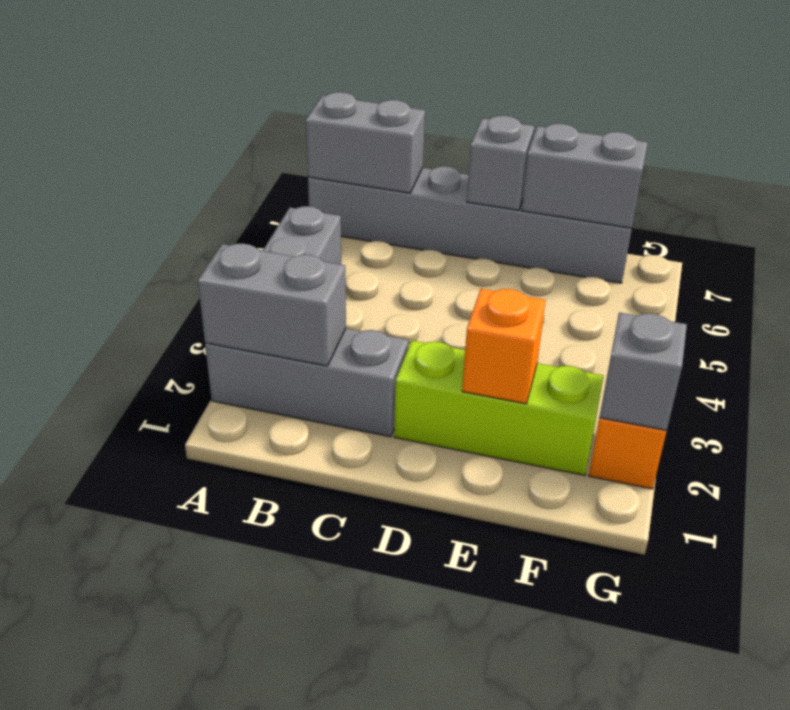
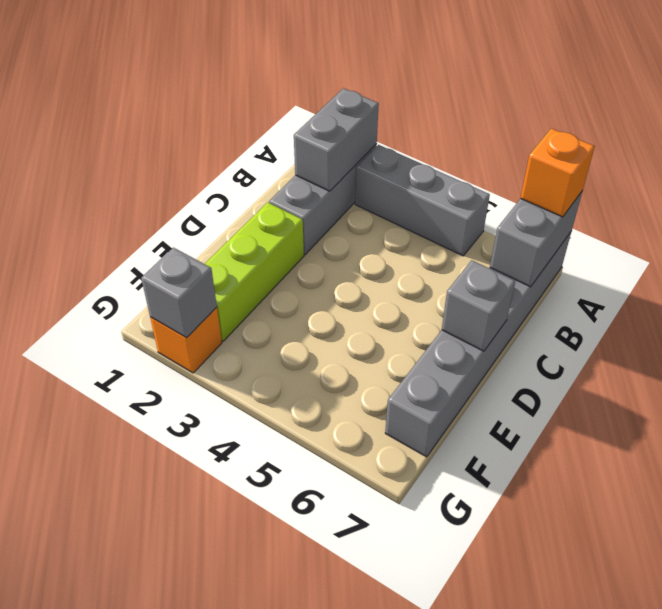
orange 1x1 brick [462,289,546,404] -> orange 1x1 brick moved to [521,128,595,217]
grey 1x2 brick [522,124,648,228] -> none

